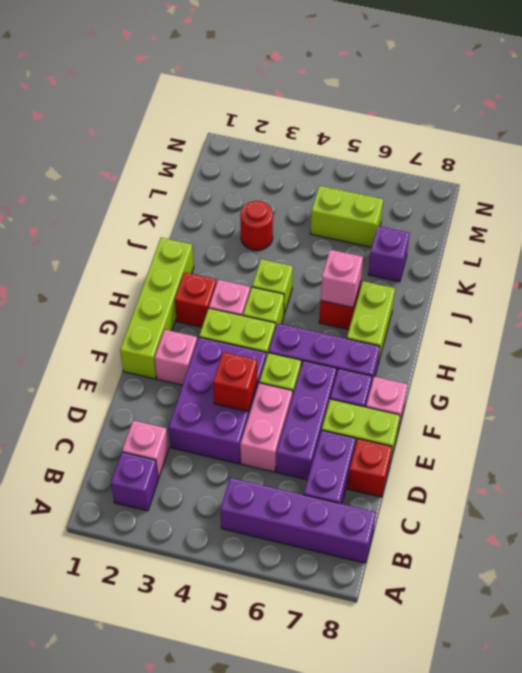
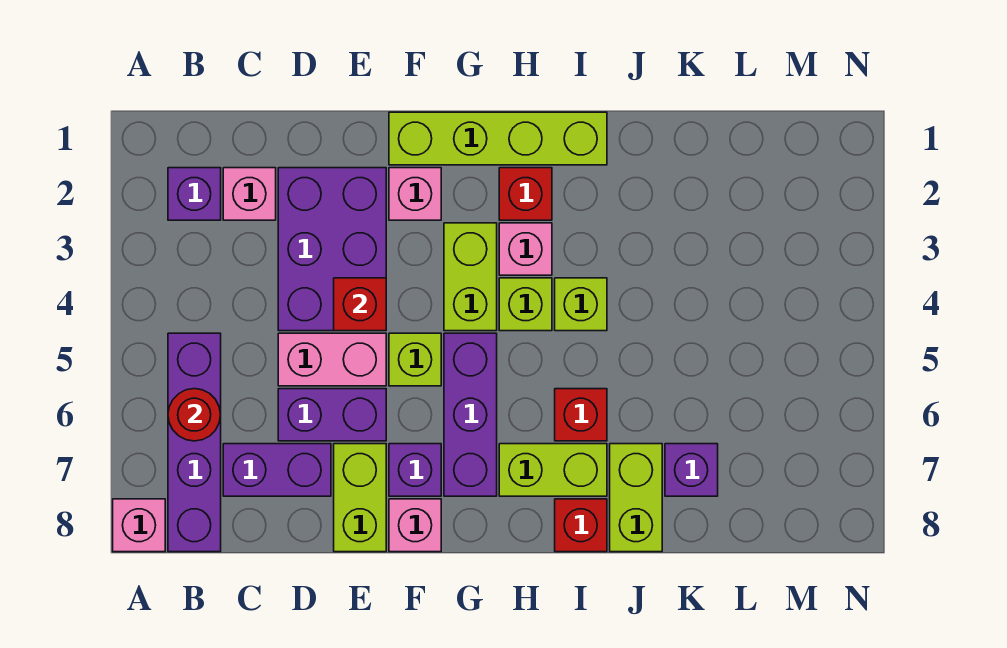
purple 2x3 brick [169,337,266,464] -> purple 2x3 brick turned to [278,168,386,331]
purple 1x3 brick [276,361,337,480] -> purple 1x2 brick [278,389,386,441]
red 1x1 brick [348,439,392,497] -> red 1x1 brick moved to [555,499,607,552]
pink 1x1 brick [321,250,363,307] -> pink 1x1 brick moved to [113,499,165,552]
red 1x1 round brick [240,201,273,250] -> red 1x1 round brick moved to [168,389,221,441]
lime 1x2 brick [310,186,383,247] -> lime 1x2 brick moved to [610,444,662,552]

